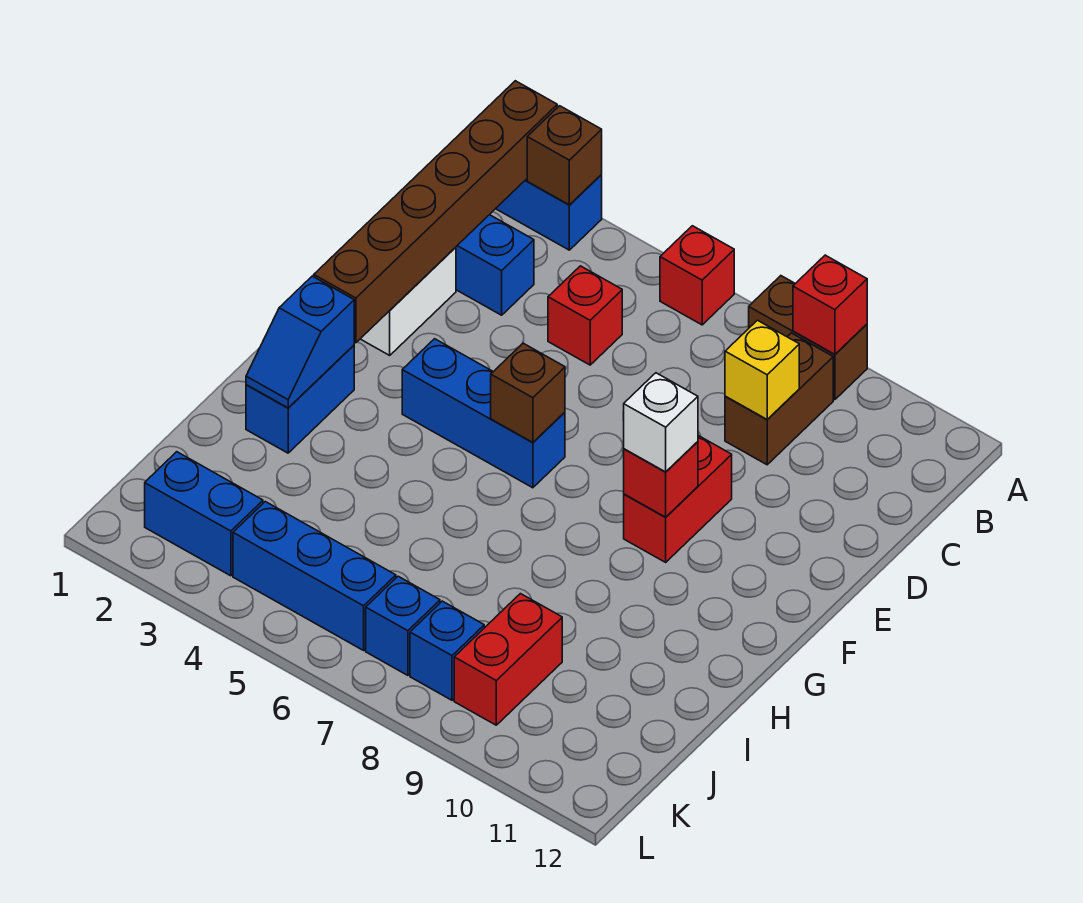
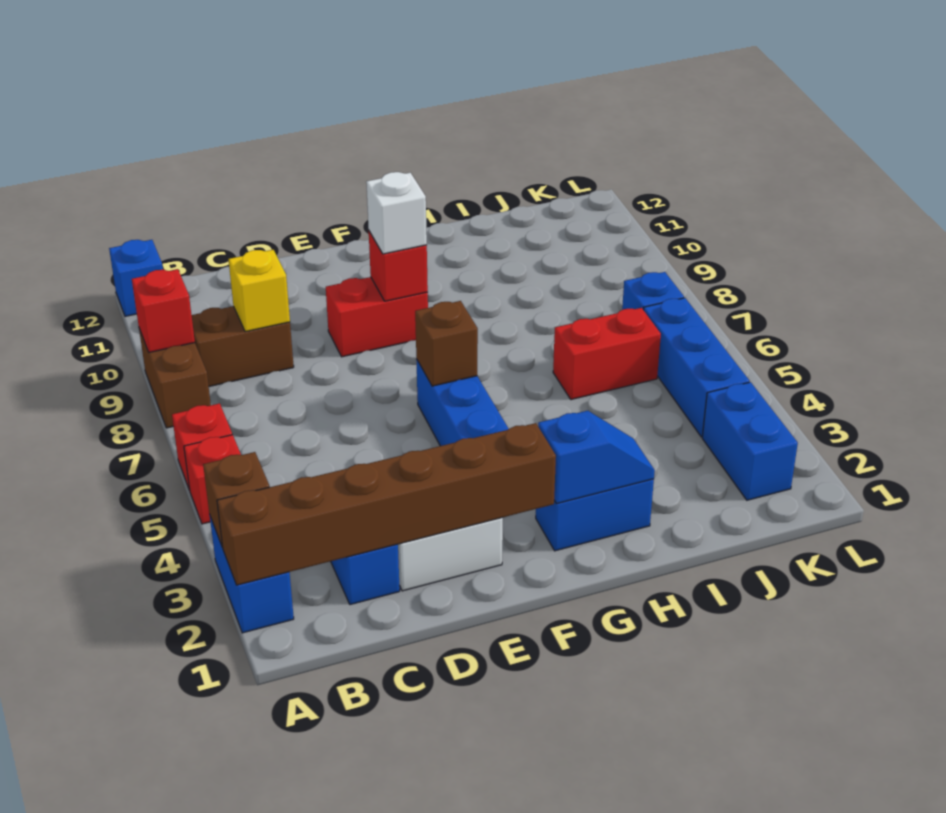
red 1x1 brick [548,266,622,365] -> red 1x1 brick moved to [184,435,241,524]
red 1x2 brick [454,594,562,725] -> red 1x2 brick moved to [553,308,661,400]
blue 1x1 brick [410,601,484,700] -> blue 1x1 brick moved to [109,240,163,316]

